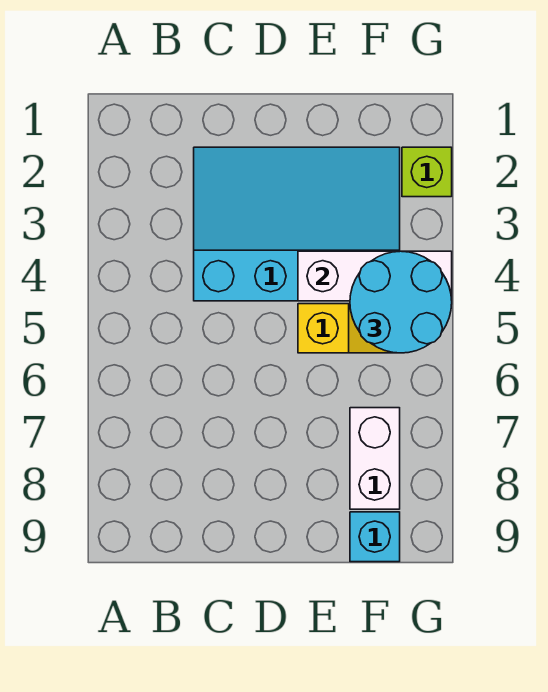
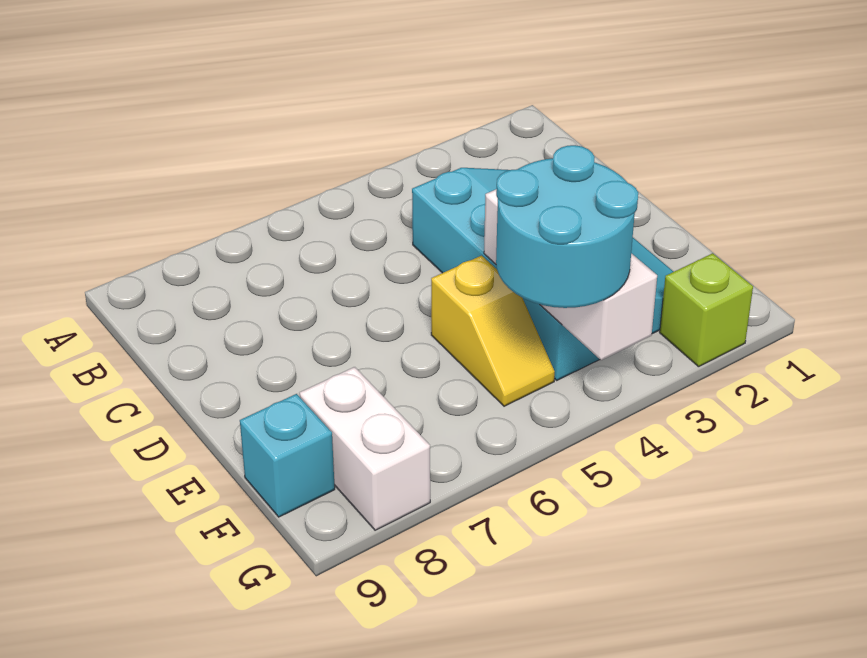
white 1x2 brick [350,408,400,509] -> white 1x2 brick turned to [299,367,430,530]

